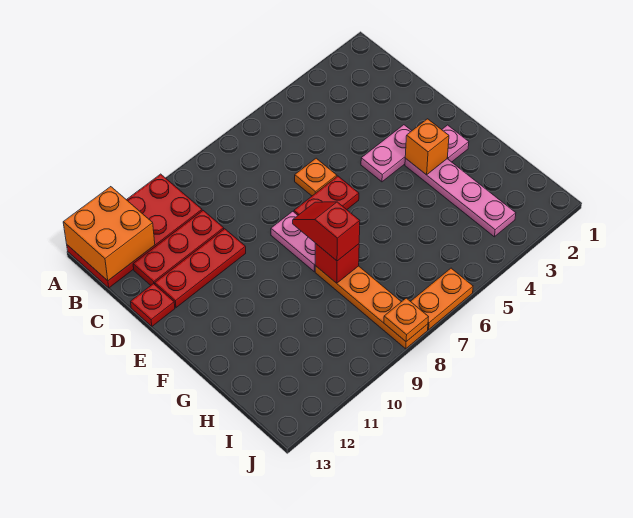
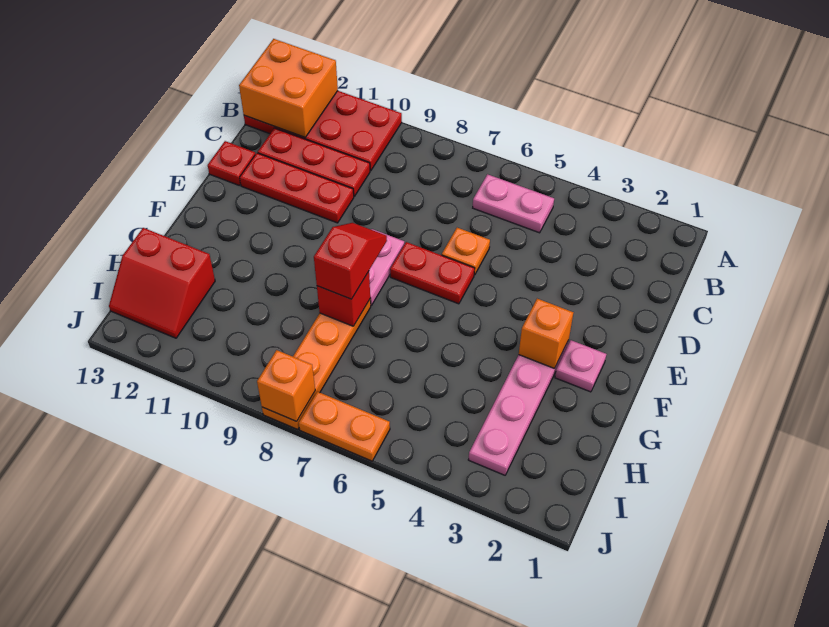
pink 1x2 plate [361,125,412,182] -> pink 1x2 plate moved to [473,174,554,233]
none -> red 2x2 slope [109,228,215,338]
orange 1x1 plate [384,298,428,342] -> orange 1x1 brick [257,350,315,421]

